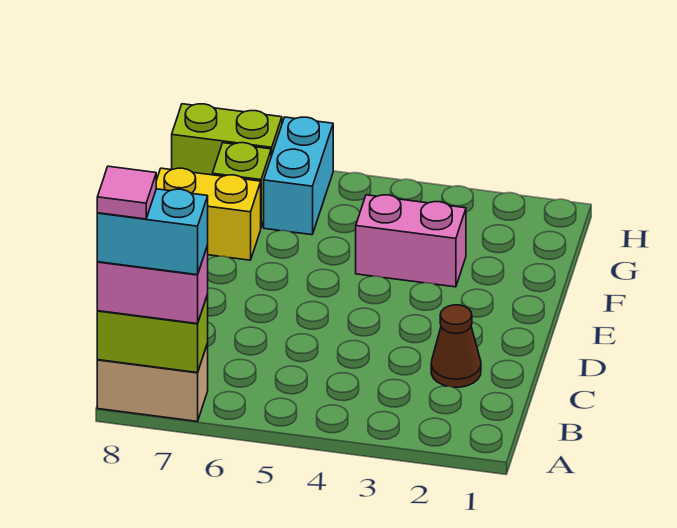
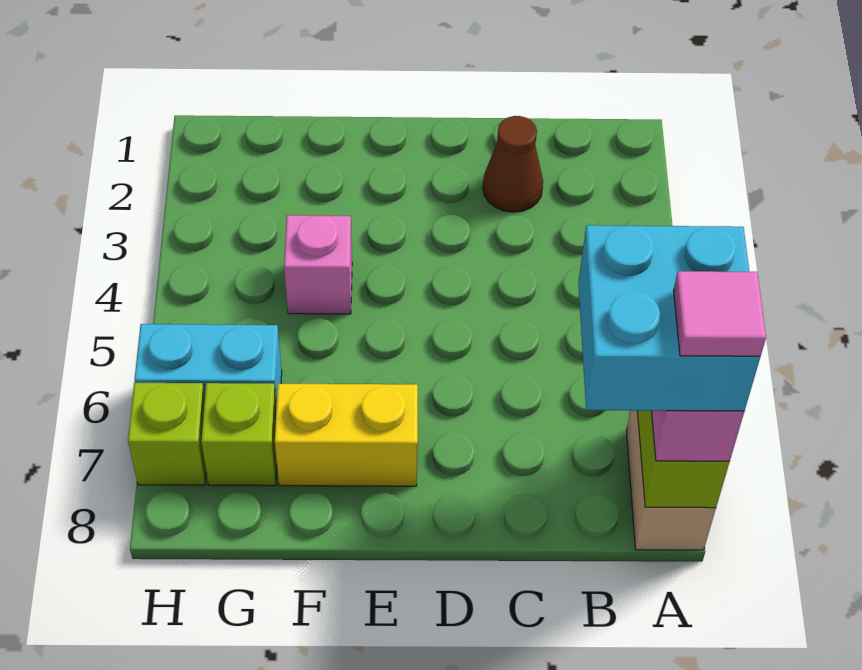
cyan 1x2 brick [97,189,208,275] -> cyan 2x2 brick [578,225,760,411]
pink 1x2 brick [356,195,466,287] -> pink 1x1 brick [284,215,352,314]
yellow 1x2 brick [156,168,261,260] -> yellow 1x2 brick turned to [275,384,418,486]
lime 1x2 brick [172,104,282,175] -> lime 1x1 brick [128,383,206,485]

